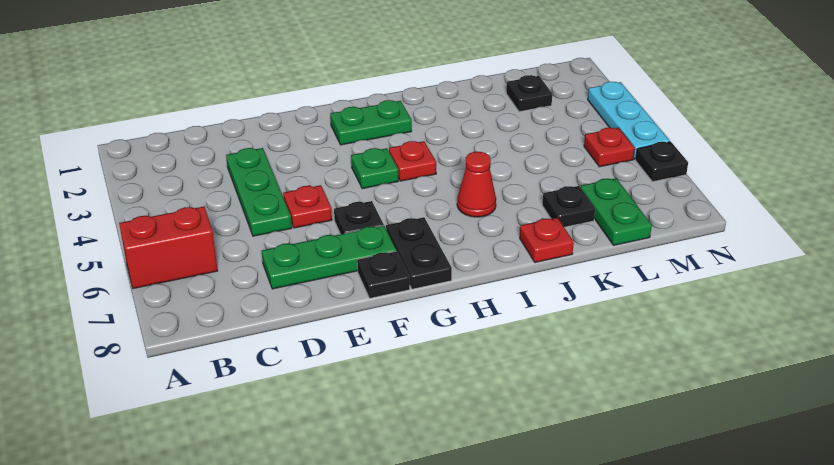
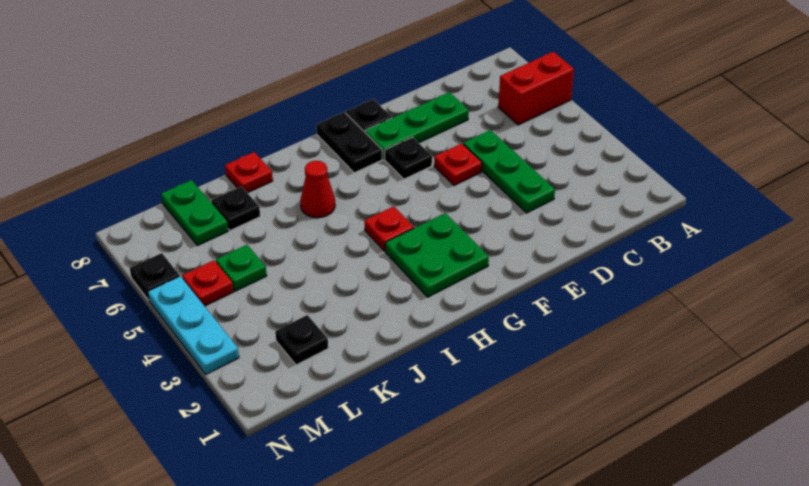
green 1x2 plate [330,100,412,145] -> green 2x2 plate [385,213,489,297]
green 1x1 plate [351,148,398,189] -> green 1x1 plate moved to [216,245,267,291]

